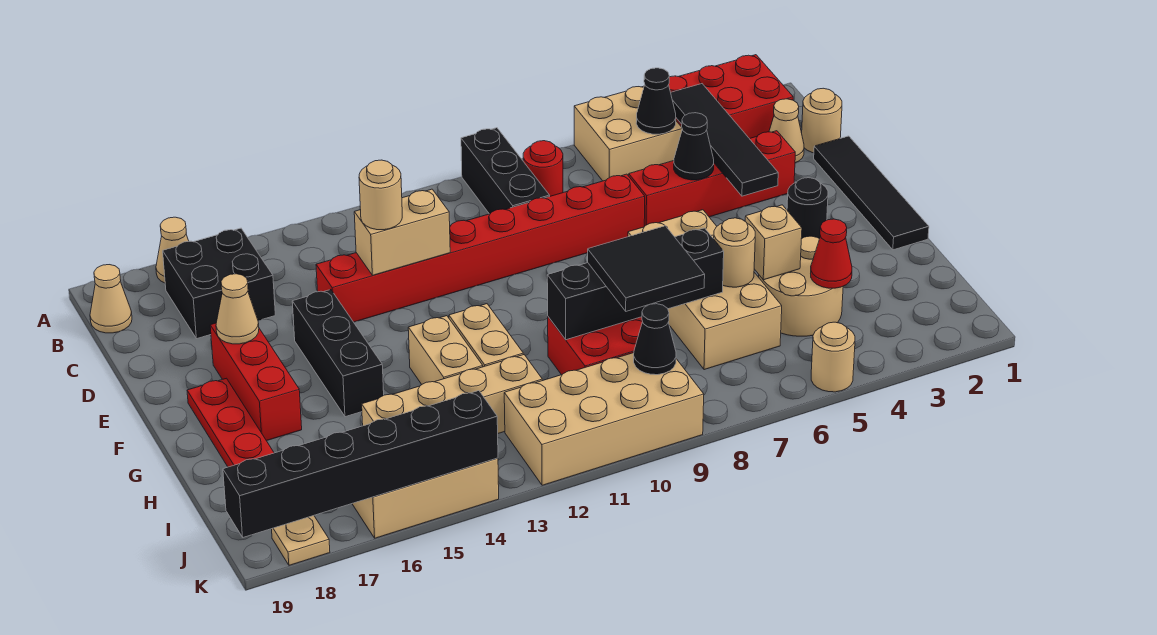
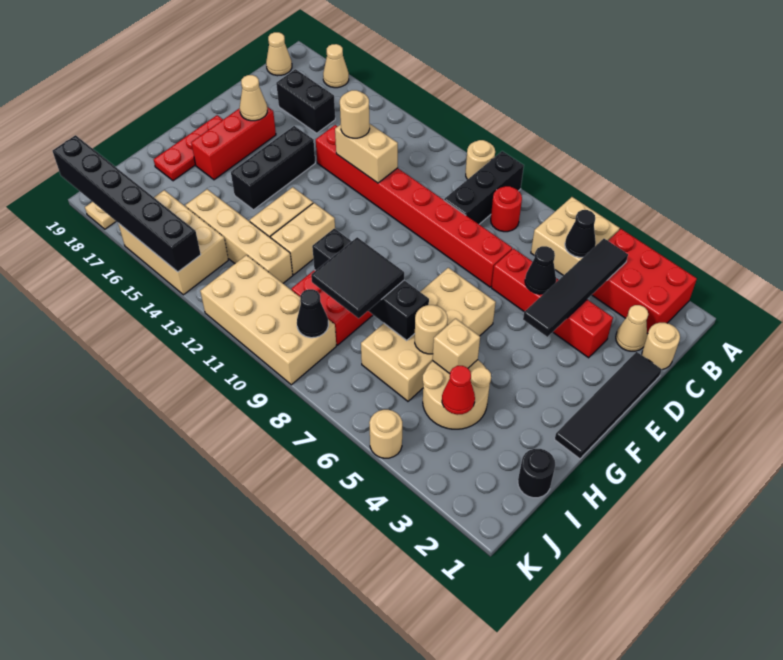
none -> tan 1x1 round brick [466,140,495,180]
black 2x2 brick [163,228,275,339] -> black 1x2 brick [276,69,335,133]
black 1x1 round brick [787,178,828,239] -> black 1x1 round brick moved to [518,449,555,498]

